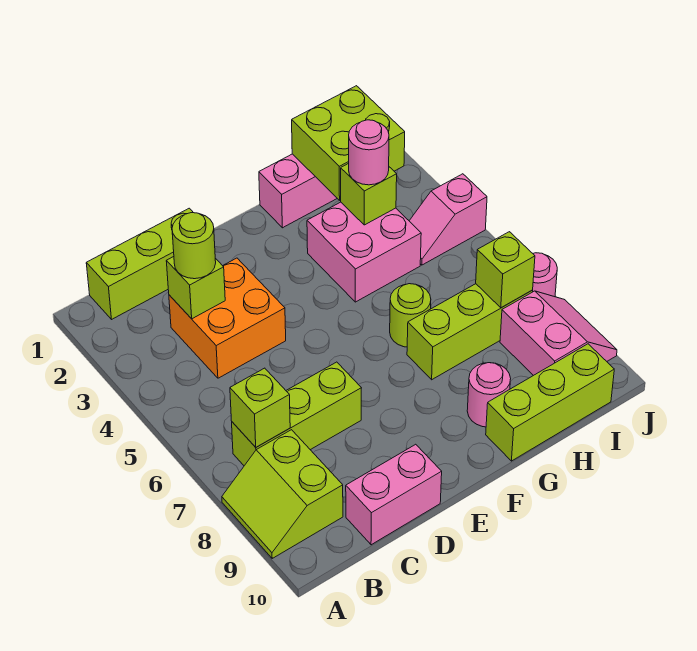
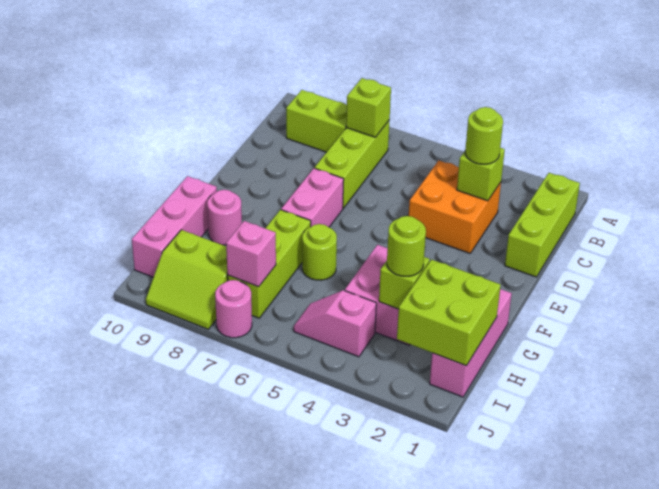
pink 1x2 brick [346,444,442,545] -> pink 1x2 brick moved to [281,168,344,227]
lime 1x3 brick [486,344,614,461] -> pink 1x3 brick [132,176,217,277]
pink 1x1 round brick [349,120,389,185] -> lime 1x1 round brick [387,216,426,276]
pink 1x2 slope [409,174,487,265] -> pink 1x2 slope turned to [294,290,376,357]
lime 1x1 brick [476,232,535,308] -> pink 1x1 brick [226,221,276,287]
pink 2x2 slope [500,291,617,376] -> lime 2x2 slope [146,230,228,329]

